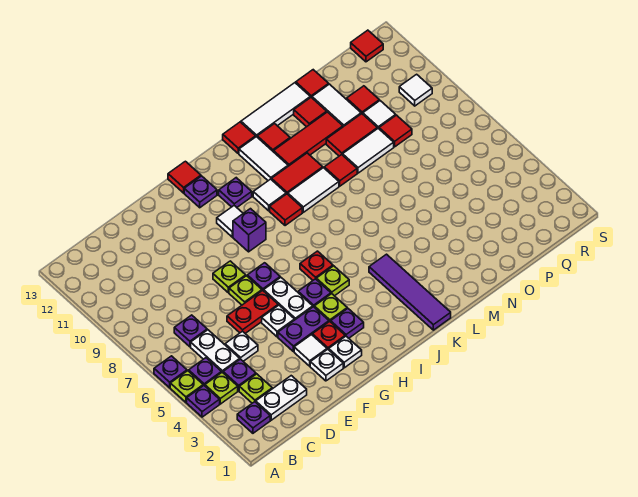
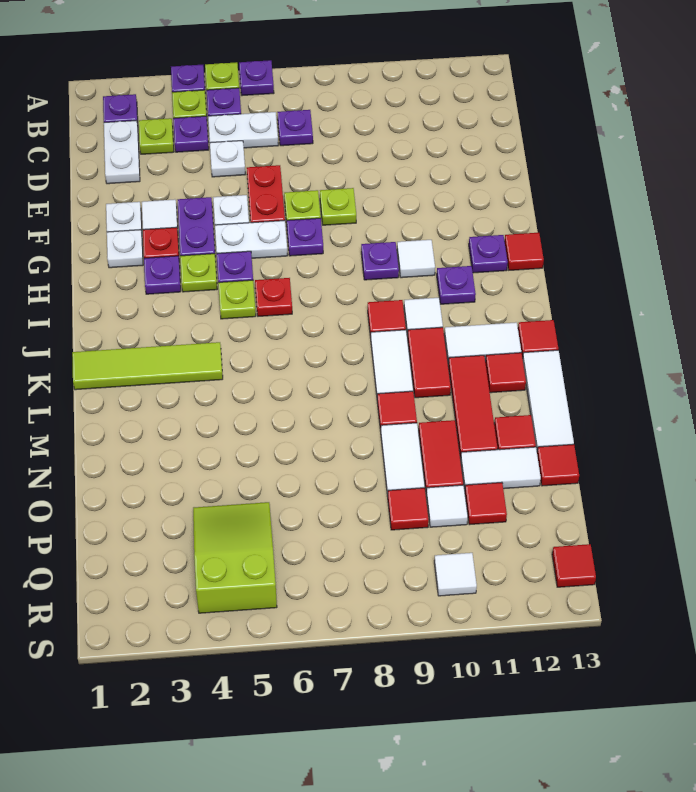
purple 1x1 brick [233,209,266,252] -> purple 1x1 plate [361,242,399,280]
purple 1x4 tile [369,254,451,330] -> lime 1x4 tile [72,342,223,390]
none -> lime 2x3 slope [193,502,277,613]

